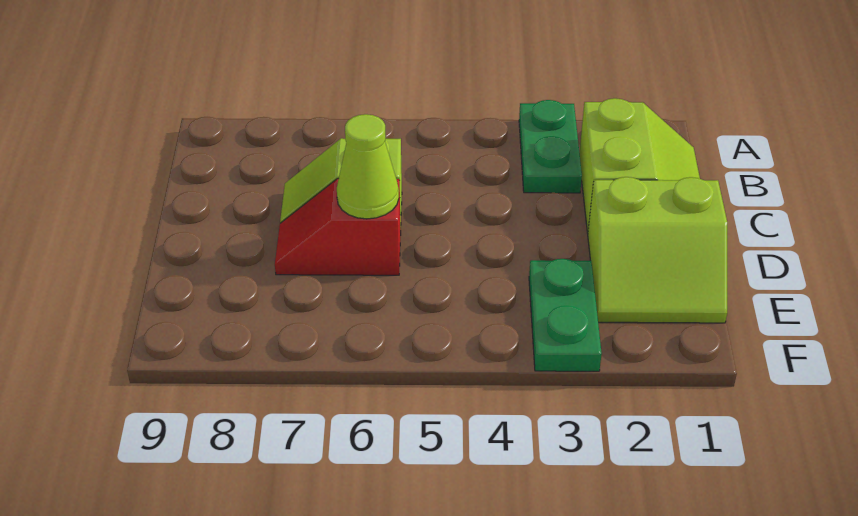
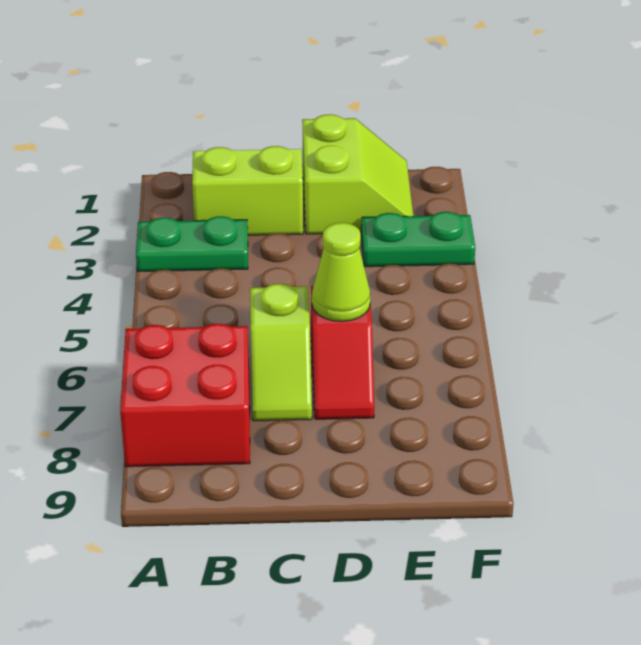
none -> red 2x2 brick [120,324,250,467]

